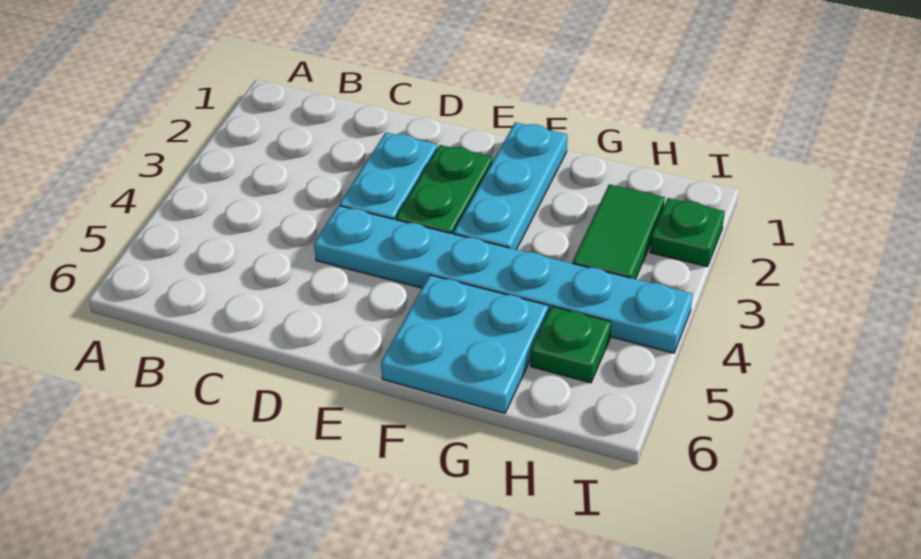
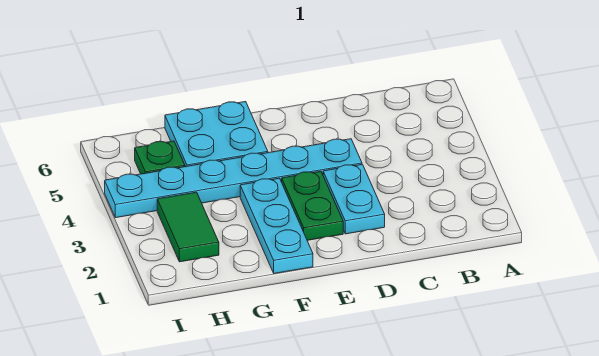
green 1x1 plate [650,198,725,267] -> none

